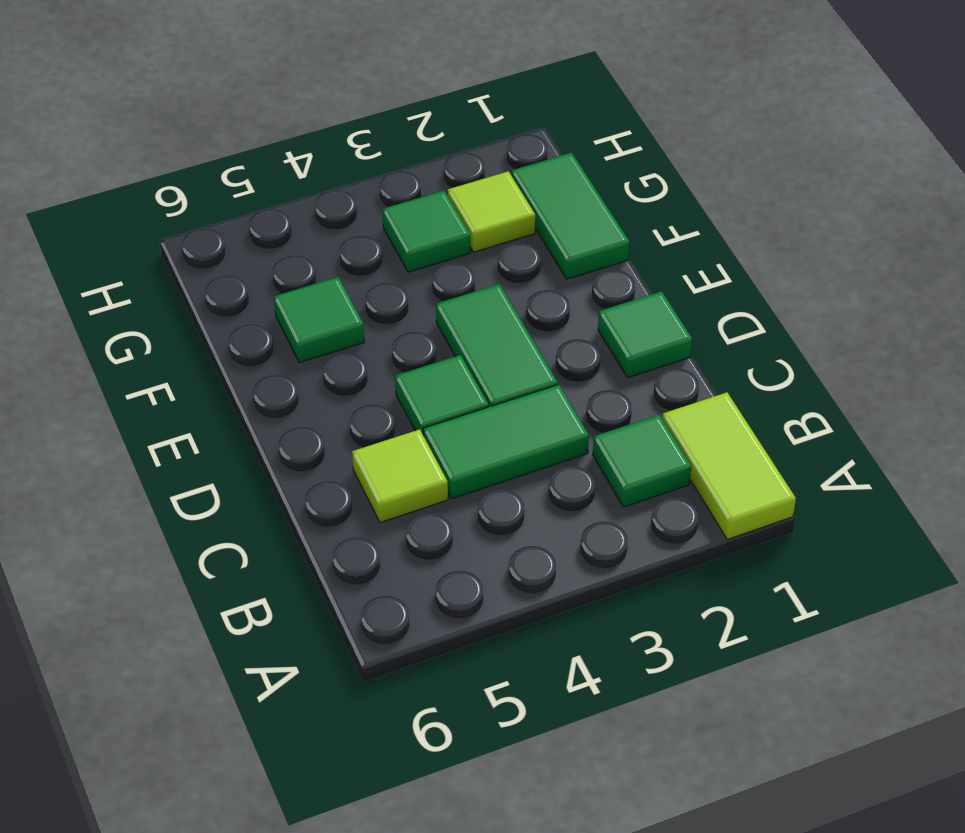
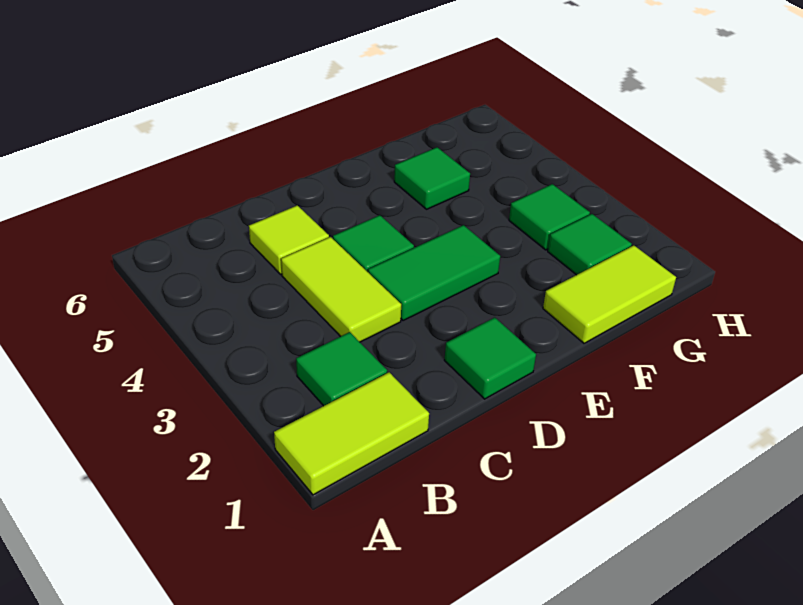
green 1x2 tile [423,385,589,499] -> lime 1x2 tile [281,237,401,342]
green 1x2 tile [512,153,629,279] -> lime 1x2 tile [543,245,676,343]
lime 1x1 tile [448,171,535,252] -> green 1x1 tile [548,214,632,275]

